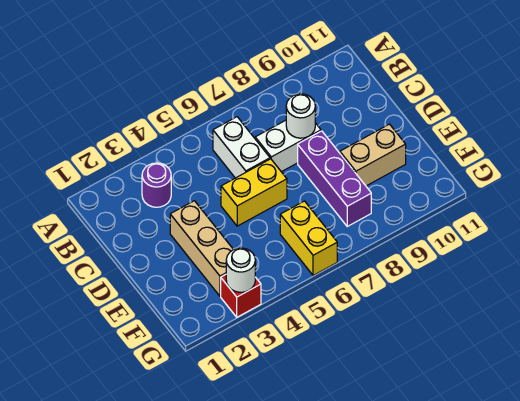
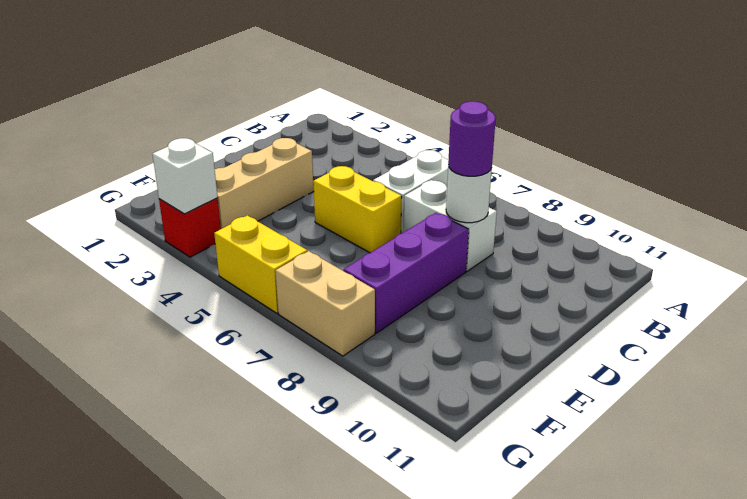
purple 1x1 round brick [142,163,171,207] -> purple 1x1 round brick moved to [448,101,496,176]
tan 1x2 brick [340,124,406,186] -> tan 1x2 brick moved to [275,251,375,356]
yellow 1x2 brick [280,201,337,276] -> yellow 1x2 brick turned to [214,215,307,313]
white 1x1 round brick [226,248,255,292] -> white 1x1 brick [153,138,218,214]

